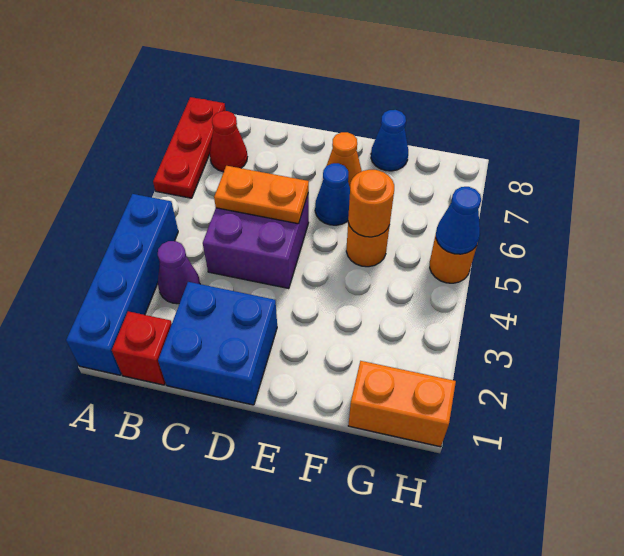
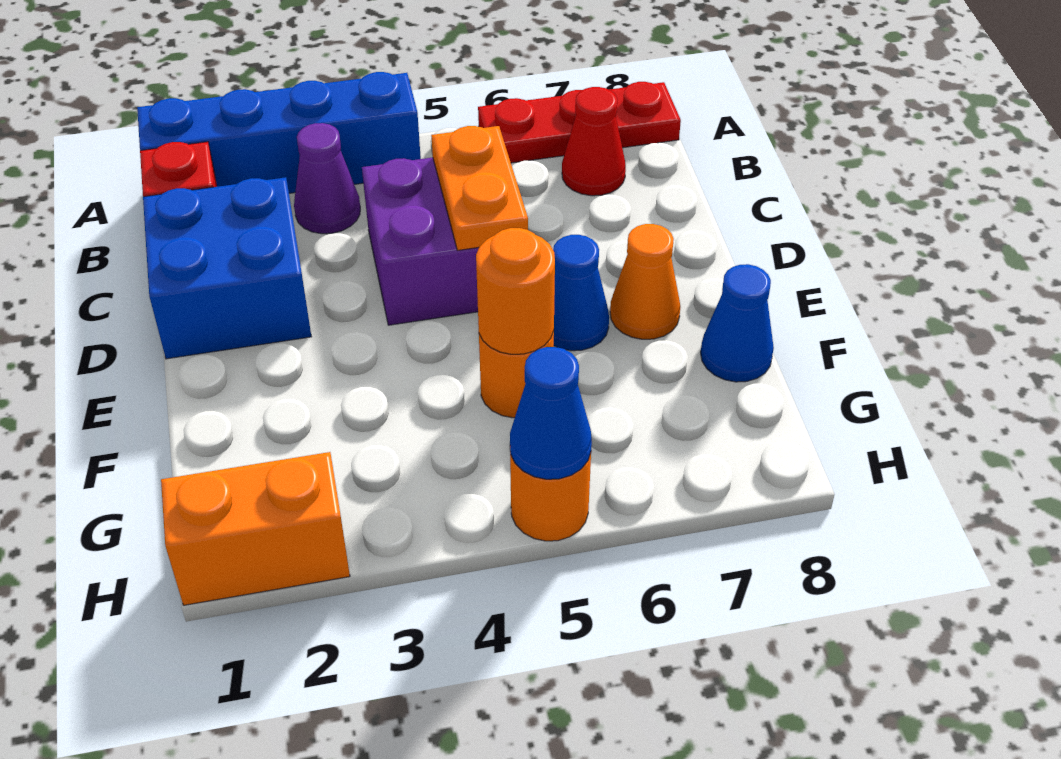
orange 1x2 brick [348,361,456,447] -> orange 1x2 brick turned to [161,452,350,605]

